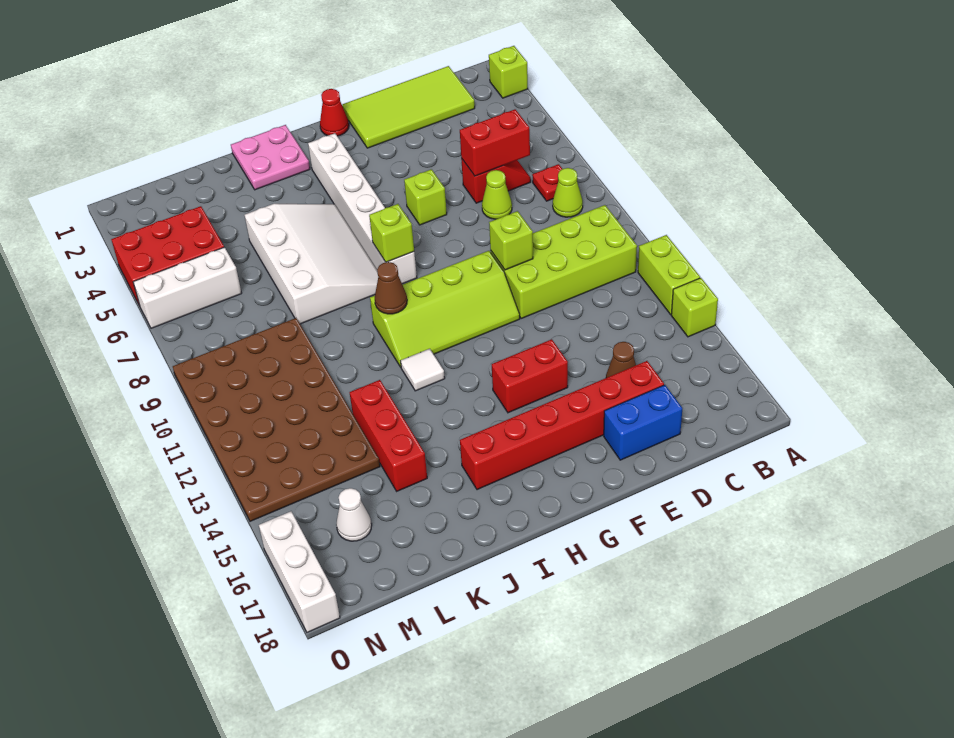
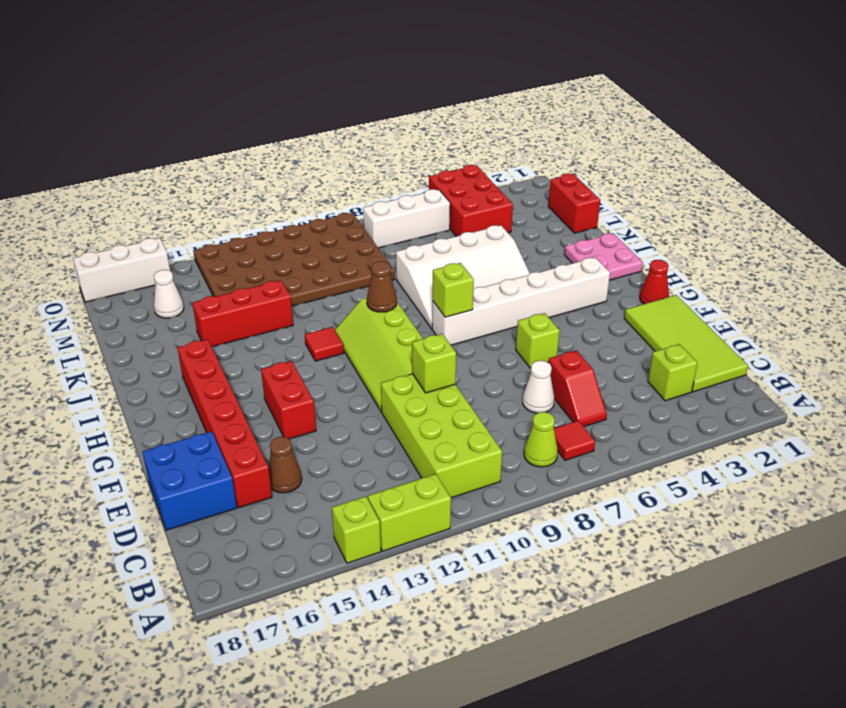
lime 1x1 brick [489,46,528,98] -> lime 1x1 brick moved to [648,344,697,401]
red 1x1 plate [532,164,562,201] -> red 1x1 tile [554,421,595,460]
red 1x2 brick [460,109,530,176] -> red 1x2 brick moved to [548,173,600,233]
lime 1x1 cone [482,170,512,219] -> white 1x1 cone [523,361,555,413]
blue 1x2 brick [604,385,682,460] -> blue 2x2 brick [142,431,237,530]
white 1x1 tile [401,349,445,391] -> red 1x1 tile [305,327,344,361]
white 1x3 brick [133,247,242,328] -> white 1x3 brick turned to [363,189,450,248]

